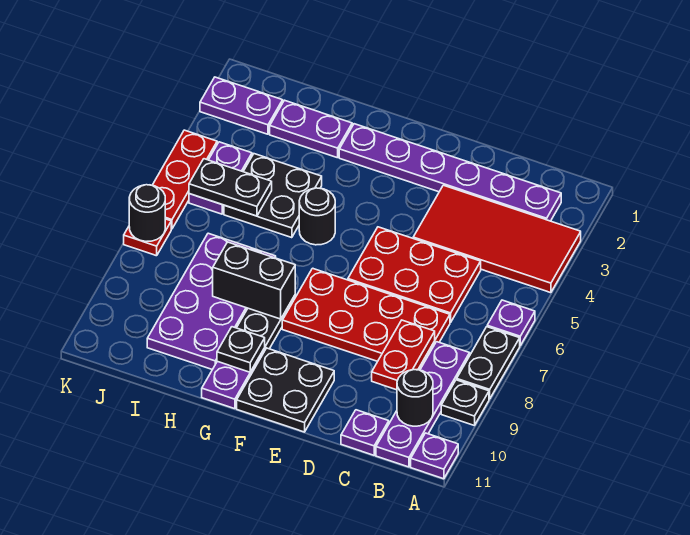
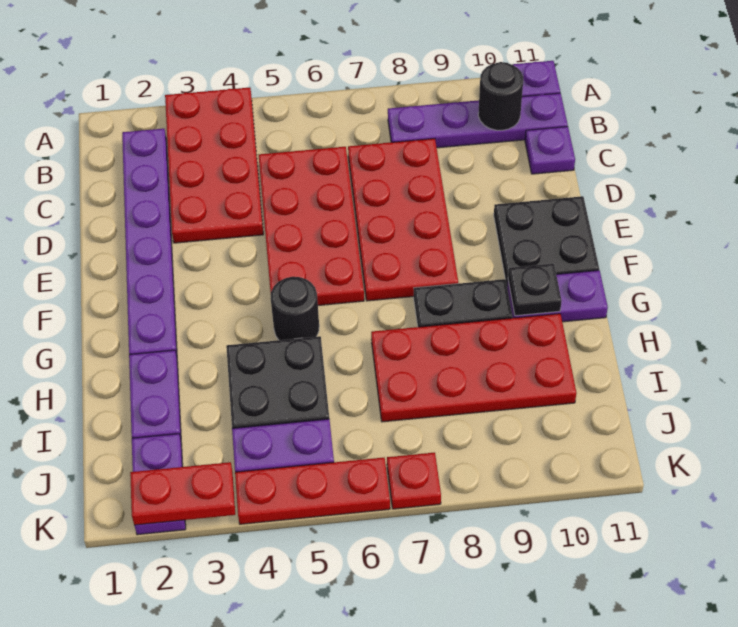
red 2x4 tile [413,185,581,293] -> red 2x4 plate [165,88,263,243]
purple 1x1 plate [487,300,535,346] -> none
black 1x2 plate [457,327,520,399] -> none
black 1x1 plate [441,380,489,426] -> none
red 2x3 plate [348,227,481,322] -> red 2x4 plate [259,147,364,305]
red 1x2 plate [372,320,435,390] -> red 1x2 plate moved to [130,462,235,525]
black 1x2 brick [213,242,295,319] -> none
purple 2x4 plate [147,233,276,370] -> red 2x4 plate [371,314,576,422]
black 1x2 plate [189,159,272,216] -> none
black 1x1 round brick [129,185,165,241] -> none

